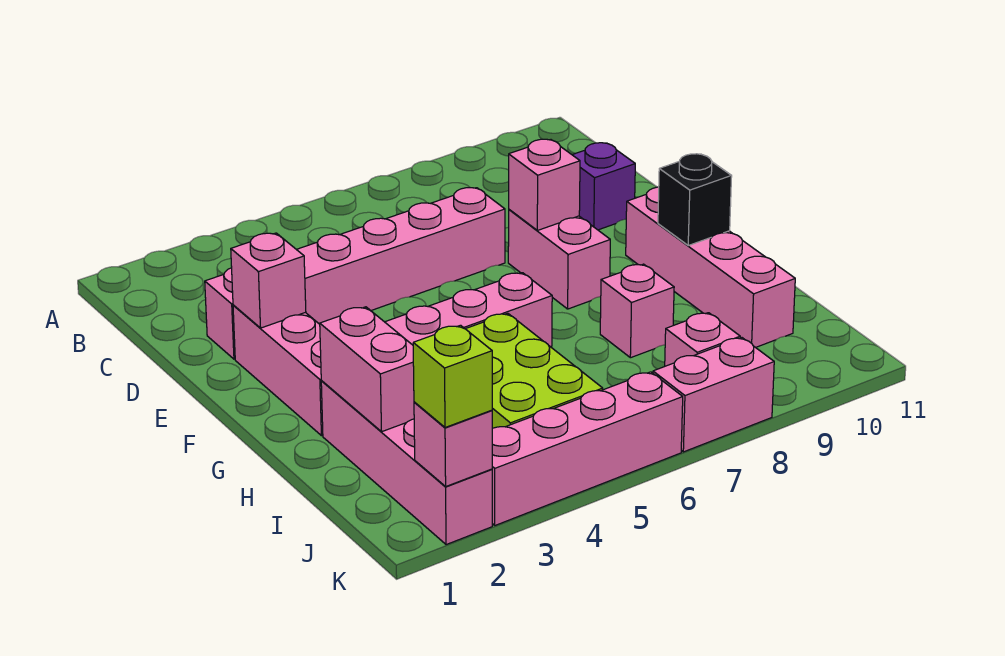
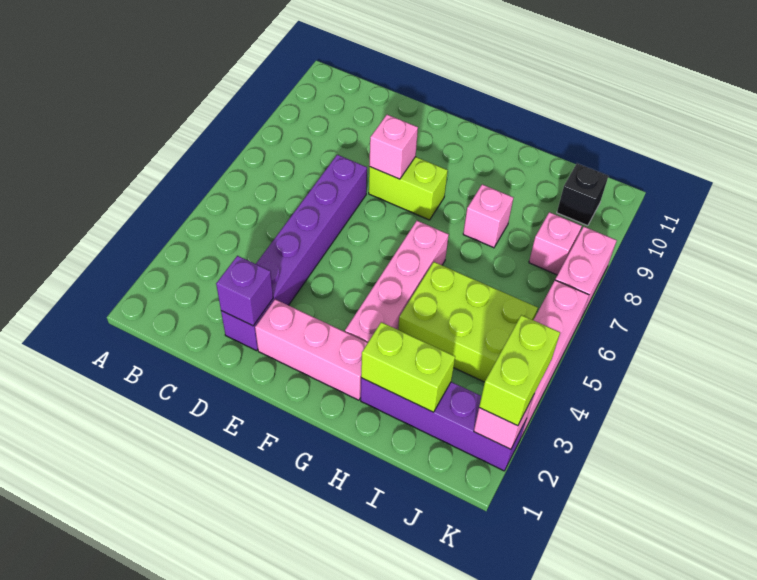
pink 1x6 brick [205,188,505,359] -> purple 1x6 brick [221,155,367,351]
purple 1x1 brick [573,143,635,230] -> purple 1x1 brick moved to [216,256,273,326]
pink 1x1 brick [231,233,306,328] -> none
pink 1x2 brick [508,210,610,309] -> lime 1x2 brick [369,157,448,220]
pink 1x4 brick [626,187,795,348] -> none
black 1x1 brick [658,154,732,245] -> black 1x1 brick moved to [557,163,608,226]
pink 1x4 brick [321,381,492,545] -> purple 1x4 brick [361,378,526,471]
pink 1x2 brick [320,307,414,432] -> lime 1x2 brick [361,322,455,412]
lime 1x1 brick [413,325,492,428] -> lime 1x2 brick [479,315,560,426]

